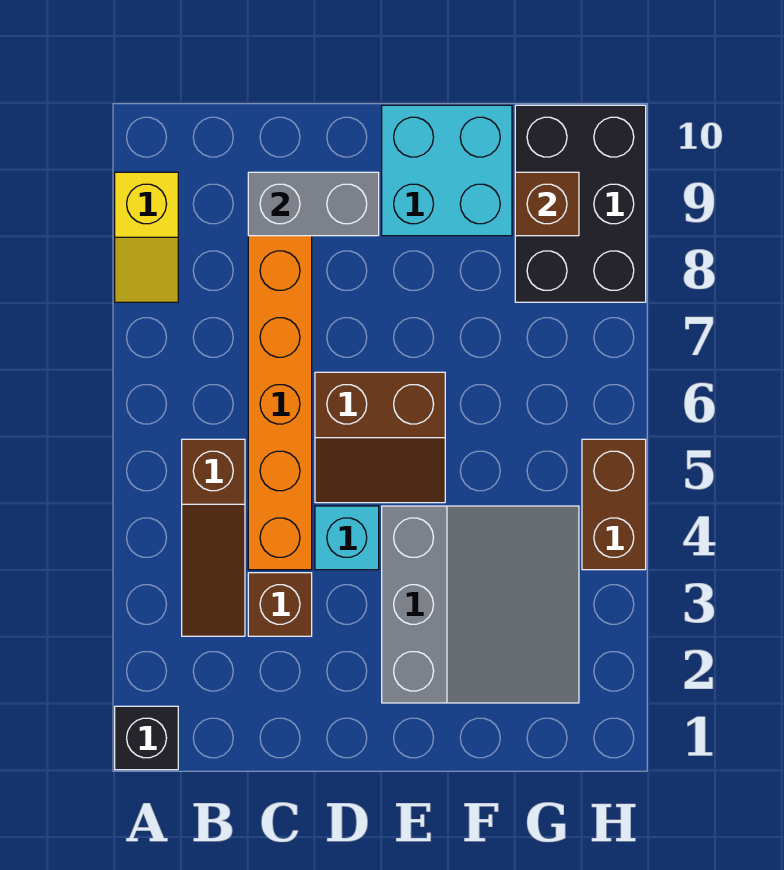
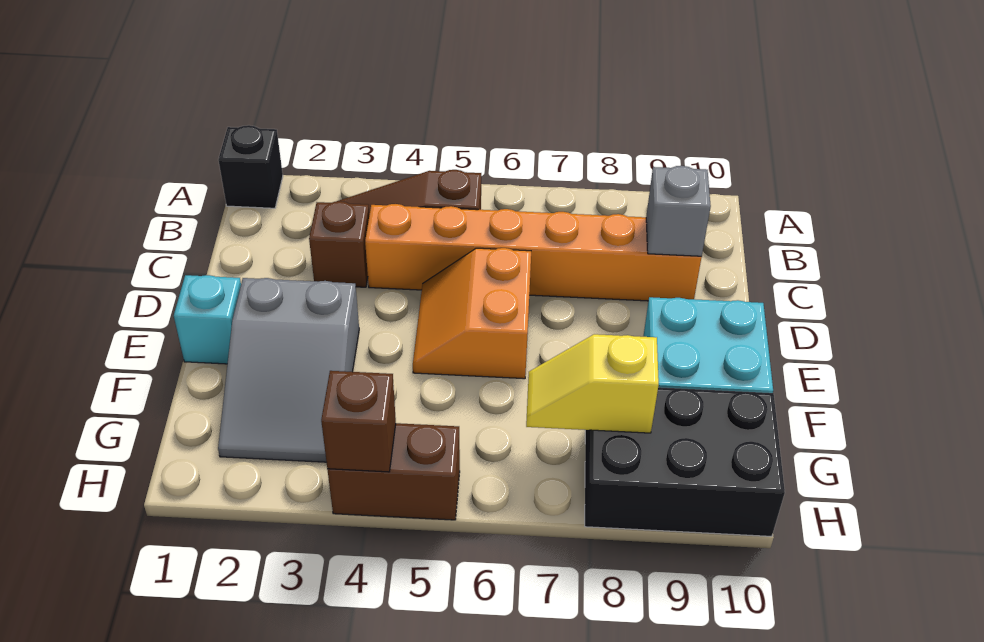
yellow 1x2 slope [115,172,178,302] -> yellow 1x2 slope moved to [526,334,659,433]
grey 1x2 brick [248,172,379,236] -> grey 1x1 brick [646,166,711,256]
cyan 1x1 brick [315,506,379,570] -> cyan 1x1 brick moved to [174,275,241,364]
brown 2x2 slope [315,372,445,503] -> orange 2x2 slope [413,248,531,379]
grey 3x3 slope [382,506,579,703] -> grey 2x3 slope [218,278,359,462]
brown 1x1 brick [515,172,579,236] -> brown 1x1 brick moved to [321,371,396,472]

